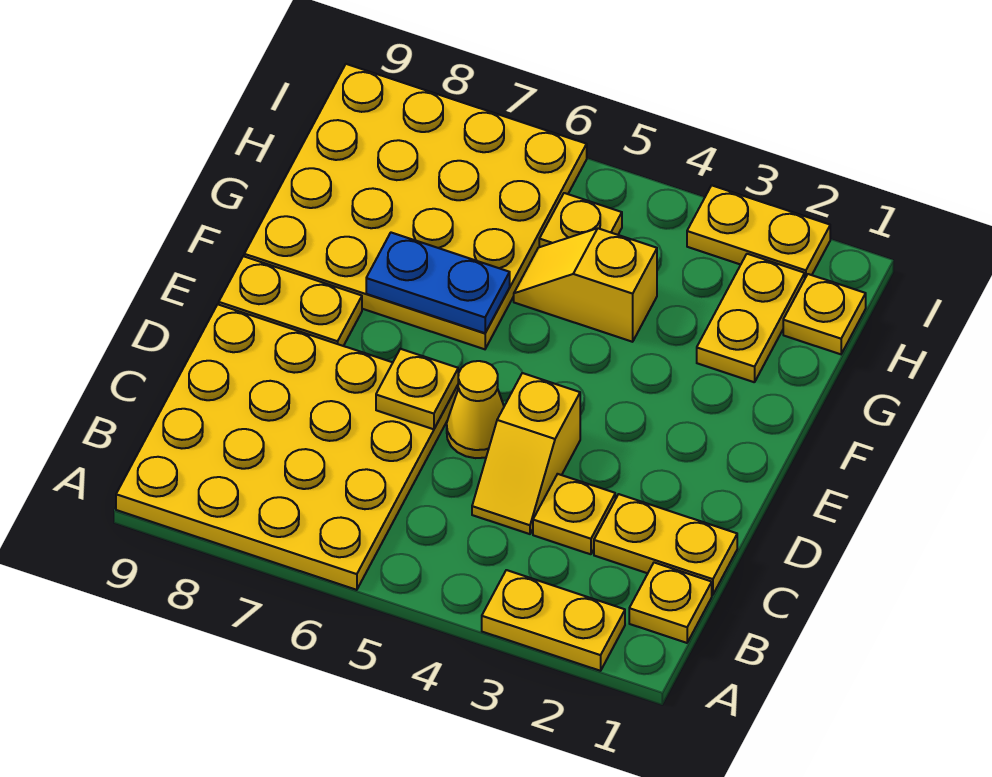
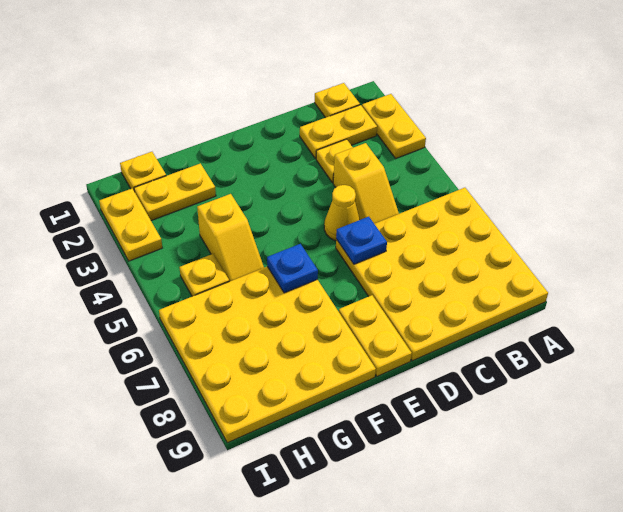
yellow 1x2 plate [594,494,737,595] -> yellow 1x2 plate turned to [300,105,377,159]
yellow 1x2 slope [472,373,580,534] -> yellow 1x2 slope turned to [333,143,399,224]
yellow 1x1 plate [376,349,458,429] -> blue 1x1 plate [336,217,387,264]
blue 1x2 plate [366,233,510,333] -> blue 1x1 plate [267,244,318,293]

